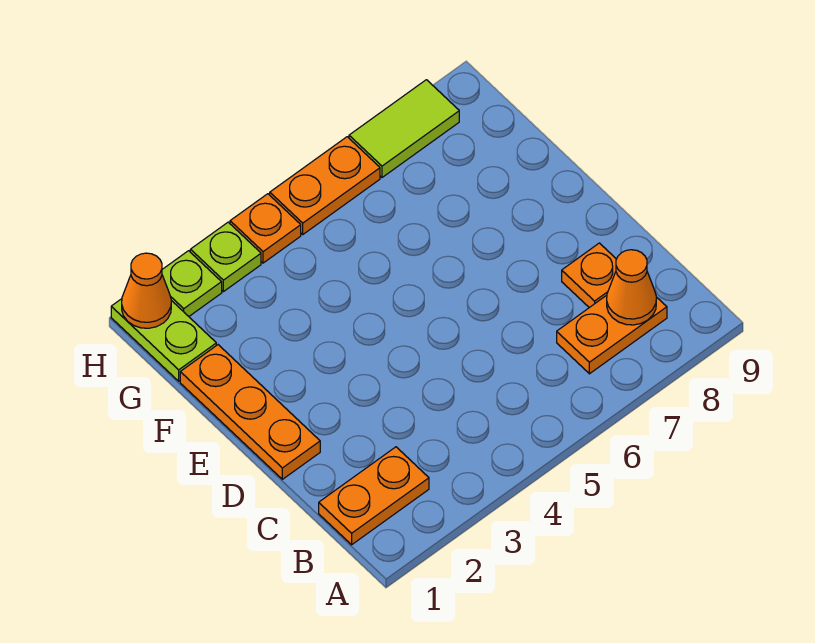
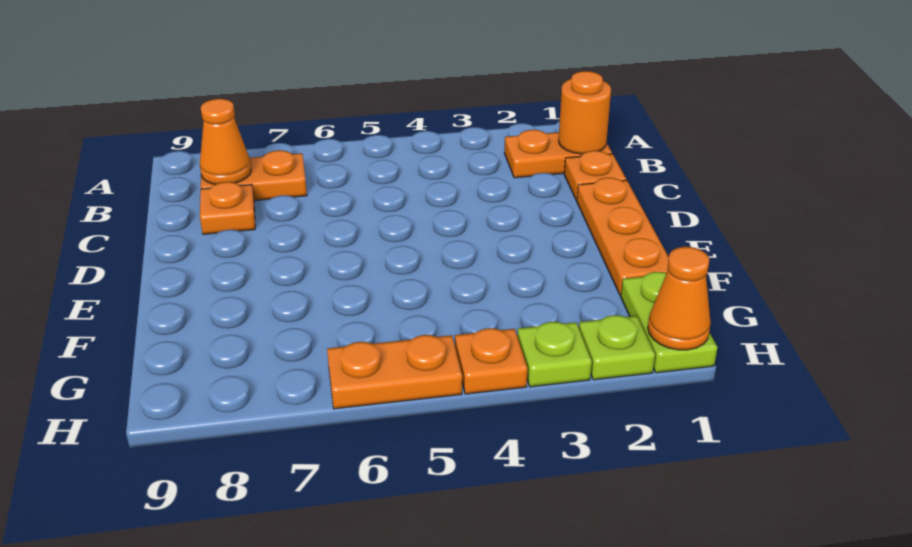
none -> orange 1x1 round brick [559,71,611,154]
none -> orange 1x1 plate [564,151,626,201]
lime 1x2 tile [349,80,459,177] -> none

